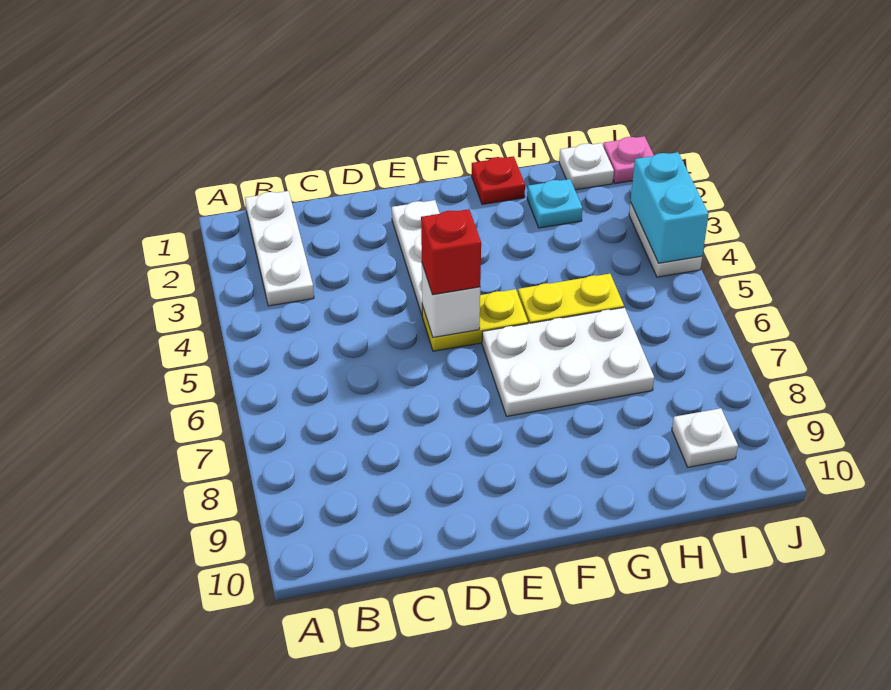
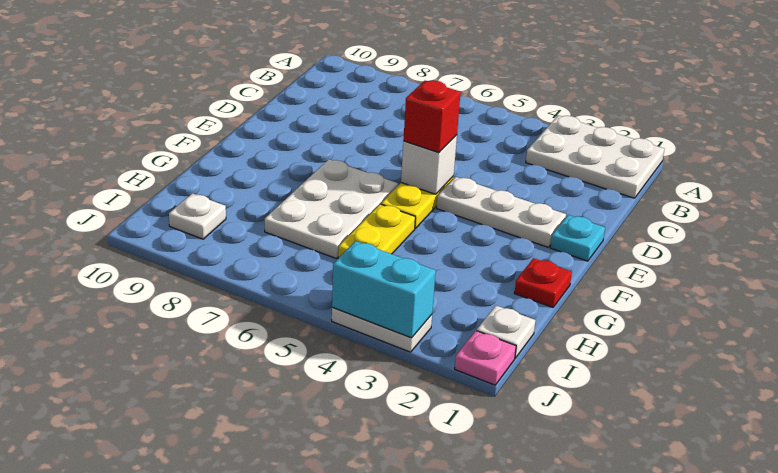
white 1x3 plate [245,191,314,306] -> white 2x3 plate [526,115,664,198]
cyan 1x1 plate [527,179,583,228] -> cyan 1x1 plate moved to [550,215,605,261]

